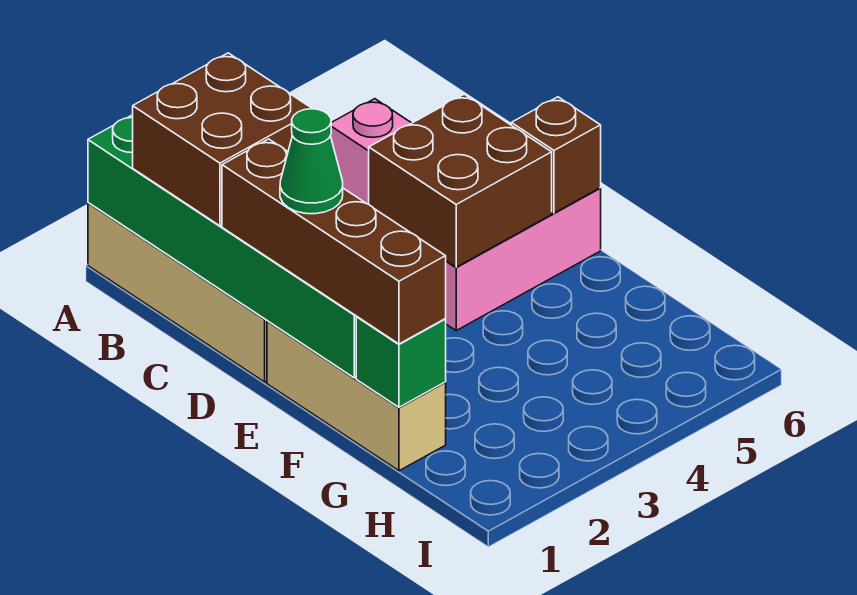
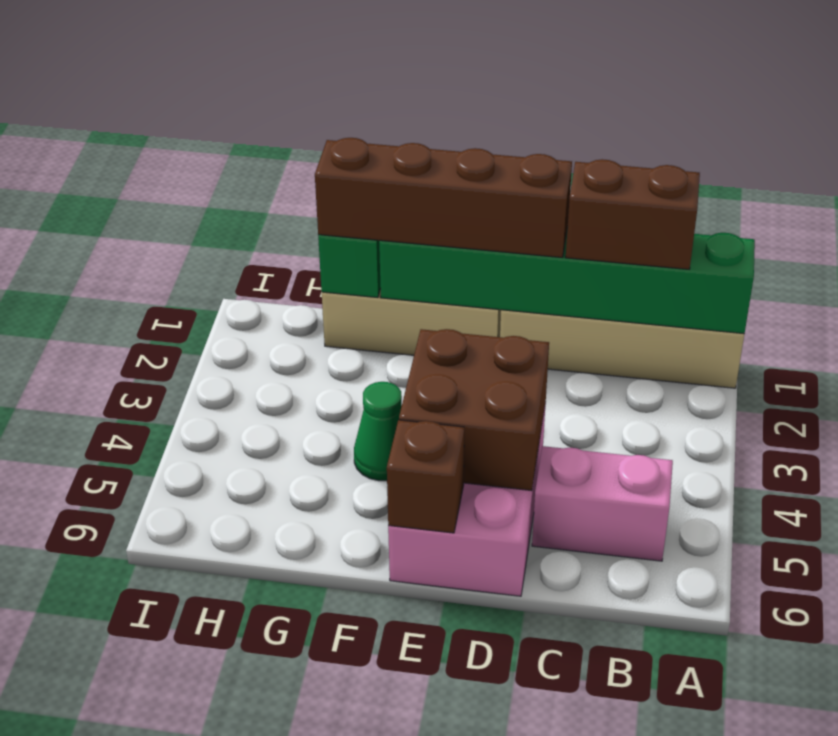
brown 2x2 brick [133,53,312,226] -> brown 1x2 brick [566,159,700,269]
green 1x1 cone [280,109,343,214] -> green 1x1 cone moved to [354,382,402,481]

